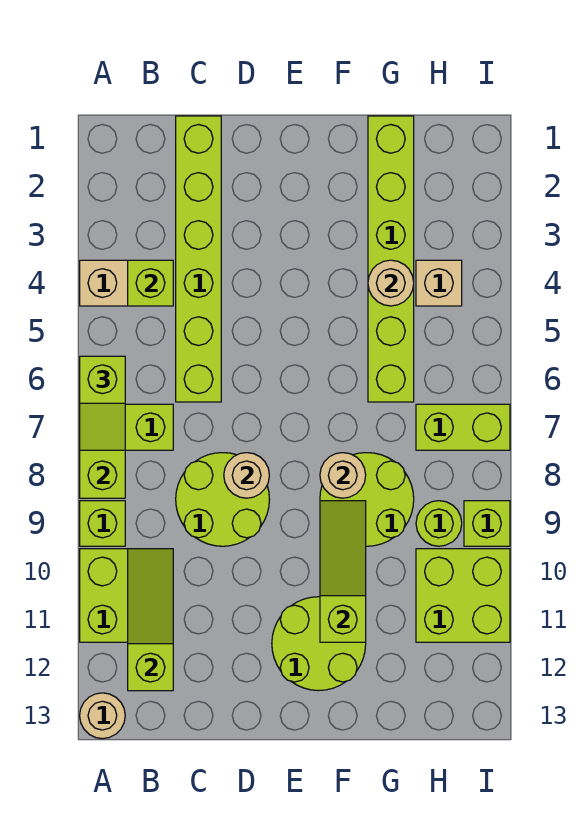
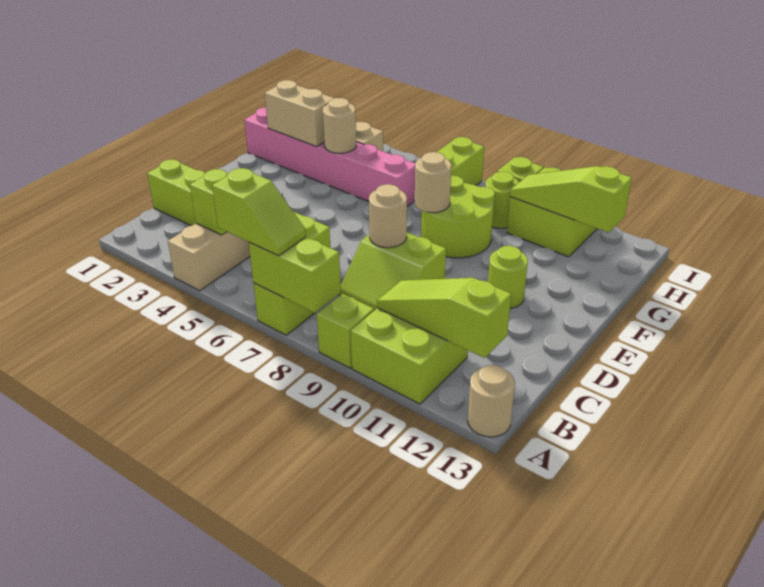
lime 2x2 round brick [176,453,269,546] -> lime 2x2 slope [339,233,446,310]
lime 2x2 round brick [272,597,366,691] -> lime 1x1 round brick [488,246,528,308]
lime 1x3 slope [320,501,366,642] -> lime 1x3 slope moved to [510,166,632,232]
lime 1x6 brick [368,116,414,402] -> pink 1x6 brick [244,107,415,206]
none -> tan 1x2 brick [265,80,334,147]

